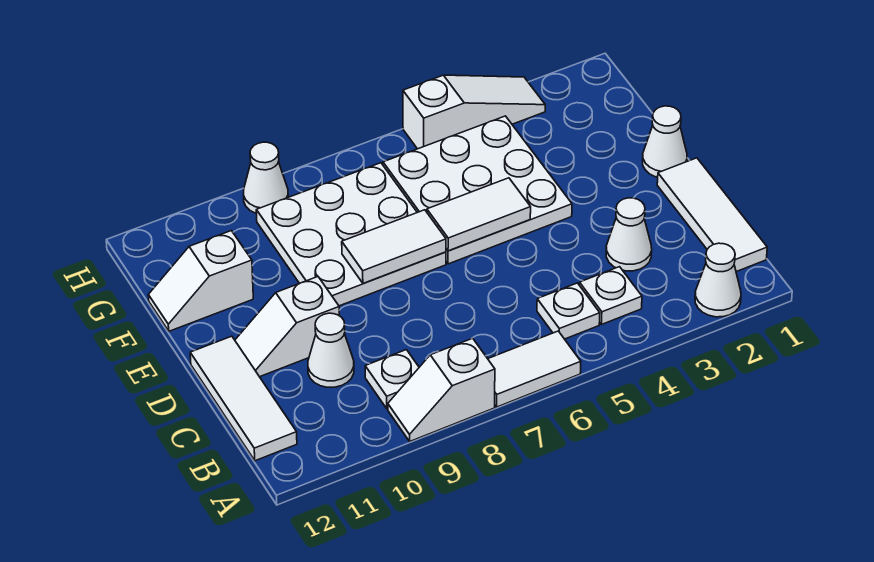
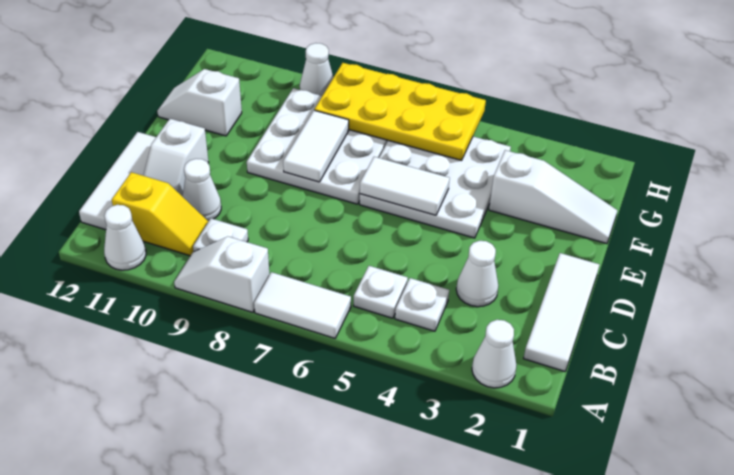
none -> yellow 1x2 slope [112,172,208,256]
white 1x2 slope [235,277,339,377] -> white 1x2 slope turned to [143,119,209,196]
white 1x1 cone [643,106,687,177] -> white 1x1 cone moved to [104,205,146,270]
white 1x2 tile [342,210,446,284] -> white 1x2 tile turned to [283,110,349,182]
none -> yellow 2x4 plate [314,63,486,160]
white 1x3 slope [403,75,545,149] -> white 1x3 slope moved to [489,150,618,244]

